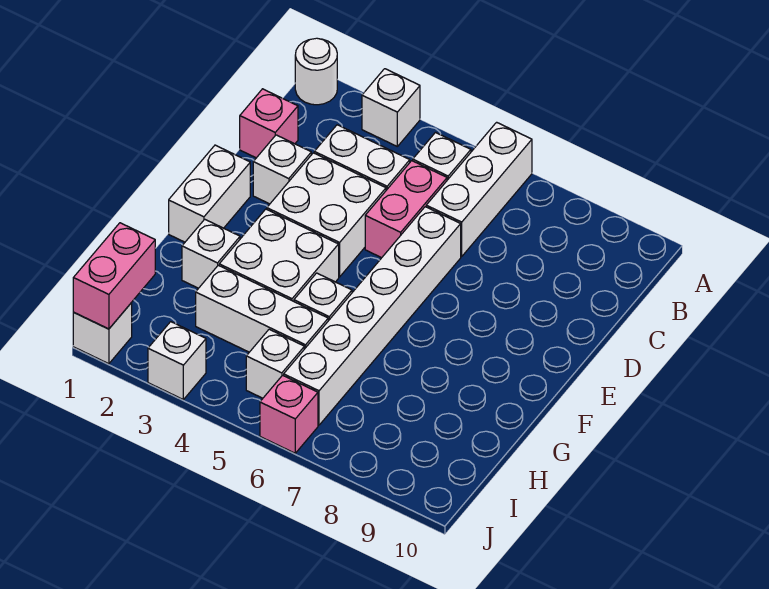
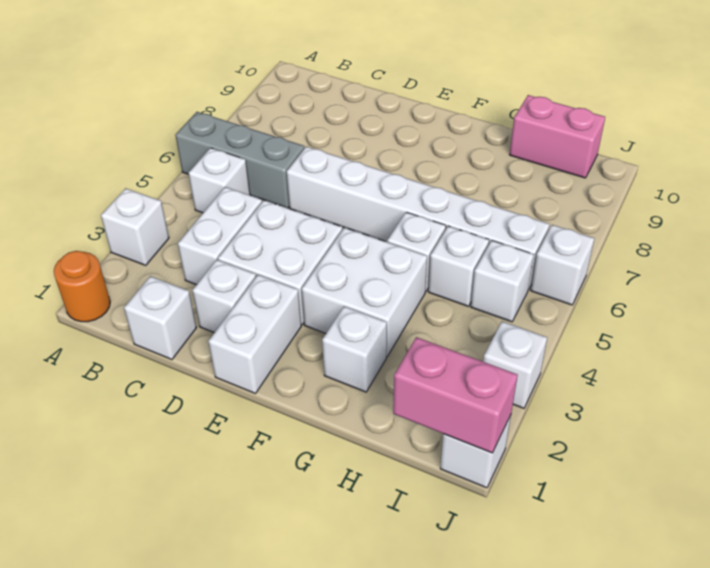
white 1x1 round brick [295,38,337,105] -> orange 1x1 round brick [54,251,110,322]
white 1x3 brick [426,122,532,256] -> grey 1x3 brick [175,112,304,208]
pink 1x1 brick [240,89,298,158] -> white 1x1 brick [124,276,197,359]
pink 1x2 brick [365,161,447,258] -> pink 1x2 brick moved to [510,95,605,178]
white 1x2 brick [169,145,250,242] -> white 1x2 brick turned to [208,275,301,394]
white 1x3 brick [196,265,328,352] -> white 1x1 brick [428,226,489,306]
pink 1x1 brick [260,375,318,453] -> white 1x1 brick [531,225,594,305]

